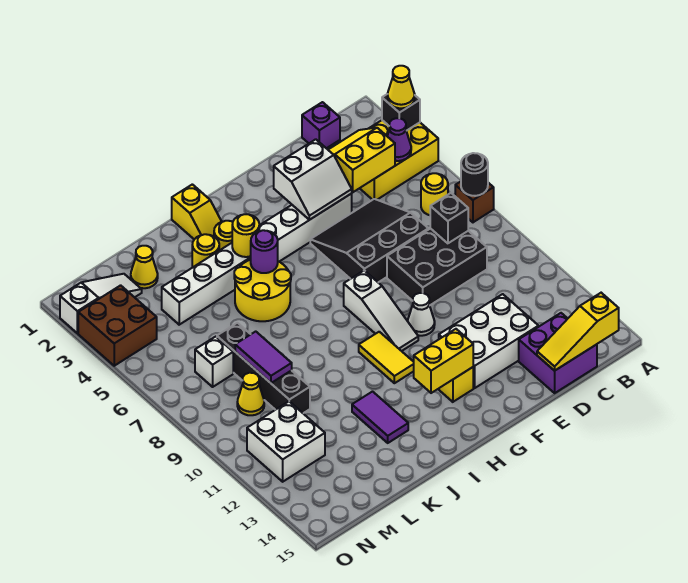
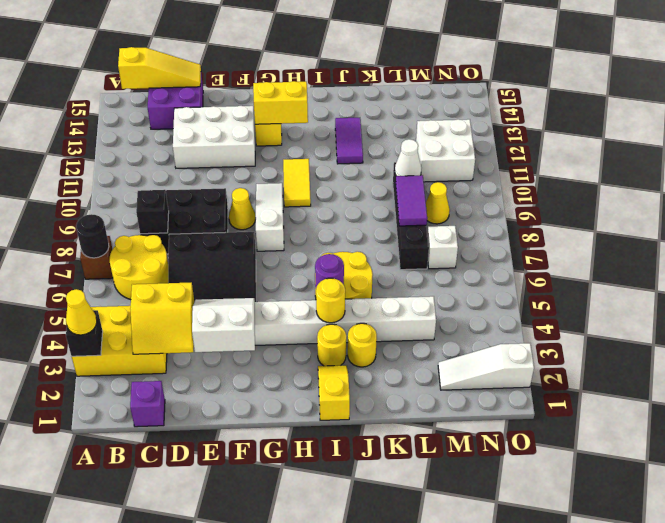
purple 1x1 cone [387,118,411,161] -> none
yellow 1x1 round brick [421,173,448,215] -> yellow 2x2 round brick [110,235,168,300]
white 1x1 cone [408,293,435,336] -> white 1x1 cone moved to [395,139,421,176]
yellow 1x1 cone [131,246,158,288] -> yellow 1x1 cone moved to [229,188,256,230]
brown 2x2 brick [78,285,157,366] -> none

